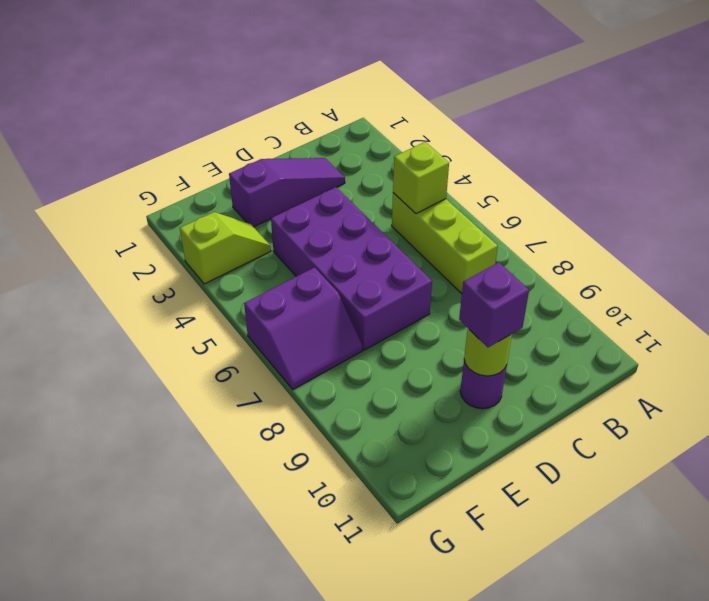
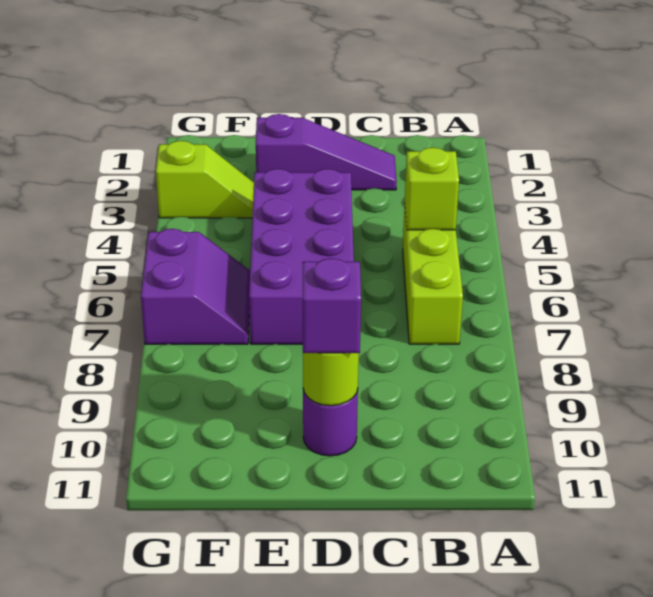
purple 2x2 slope [244,268,362,389] -> purple 2x2 slope turned to [141,229,250,344]

